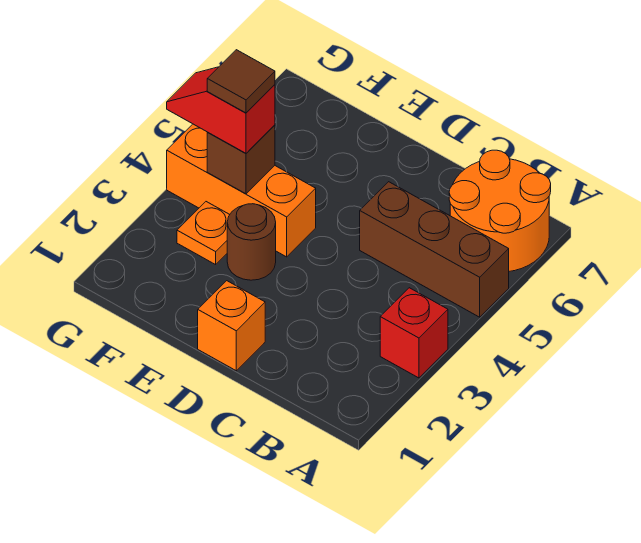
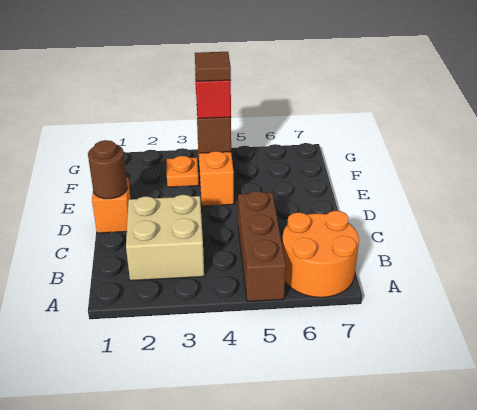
red 1x1 brick [380,288,448,378] -> none
none -> tan 2x2 brick [126,195,204,281]
brown 1x1 round brick [227,204,276,280] -> brown 1x1 round brick moved to [88,140,128,199]

